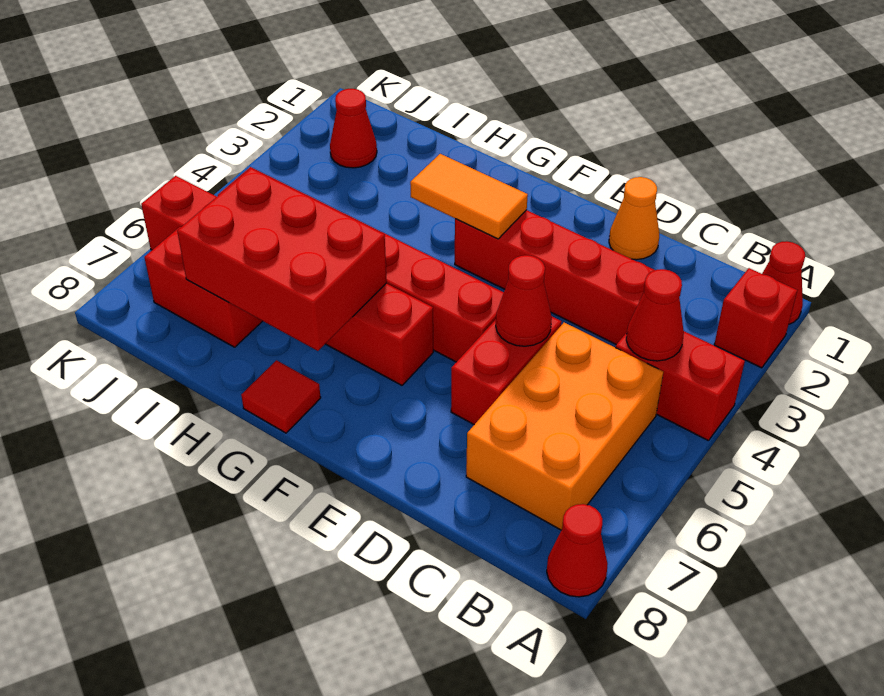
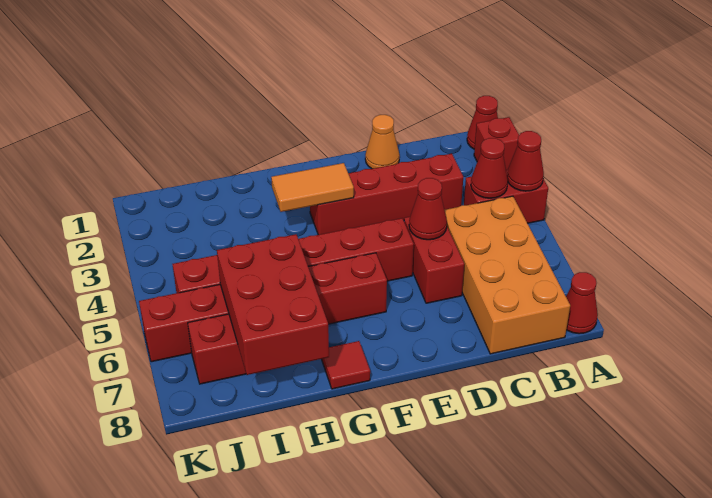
orange 2x3 brick [466,323,663,530] -> orange 2x4 brick [445,196,570,354]
red 2x3 brick [177,168,387,351] -> red 2x3 brick turned to [217,234,329,375]
red 1x1 cone [330,89,377,168] -> red 1x1 cone moved to [507,131,544,191]

